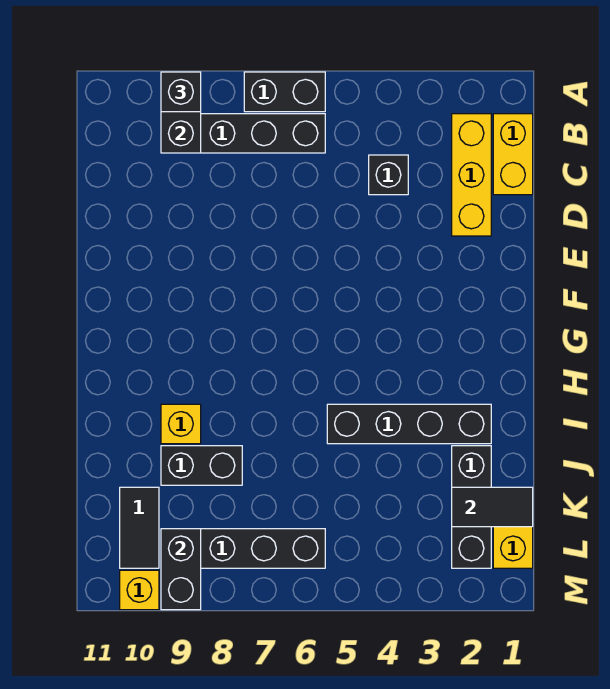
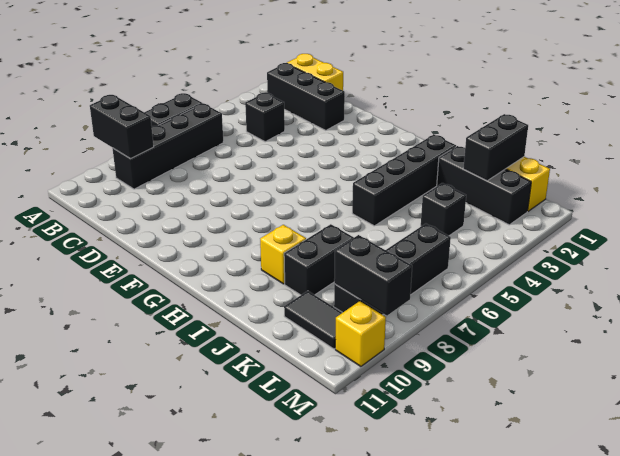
black 1x1 brick [161,72,201,112] -> black 1x1 brick moved to [421,183,466,236]
yellow 1x3 brick [452,114,491,236] -> black 1x3 brick [267,63,345,130]
black 1x2 tile [452,487,533,527] -> black 1x2 brick [463,114,528,181]

